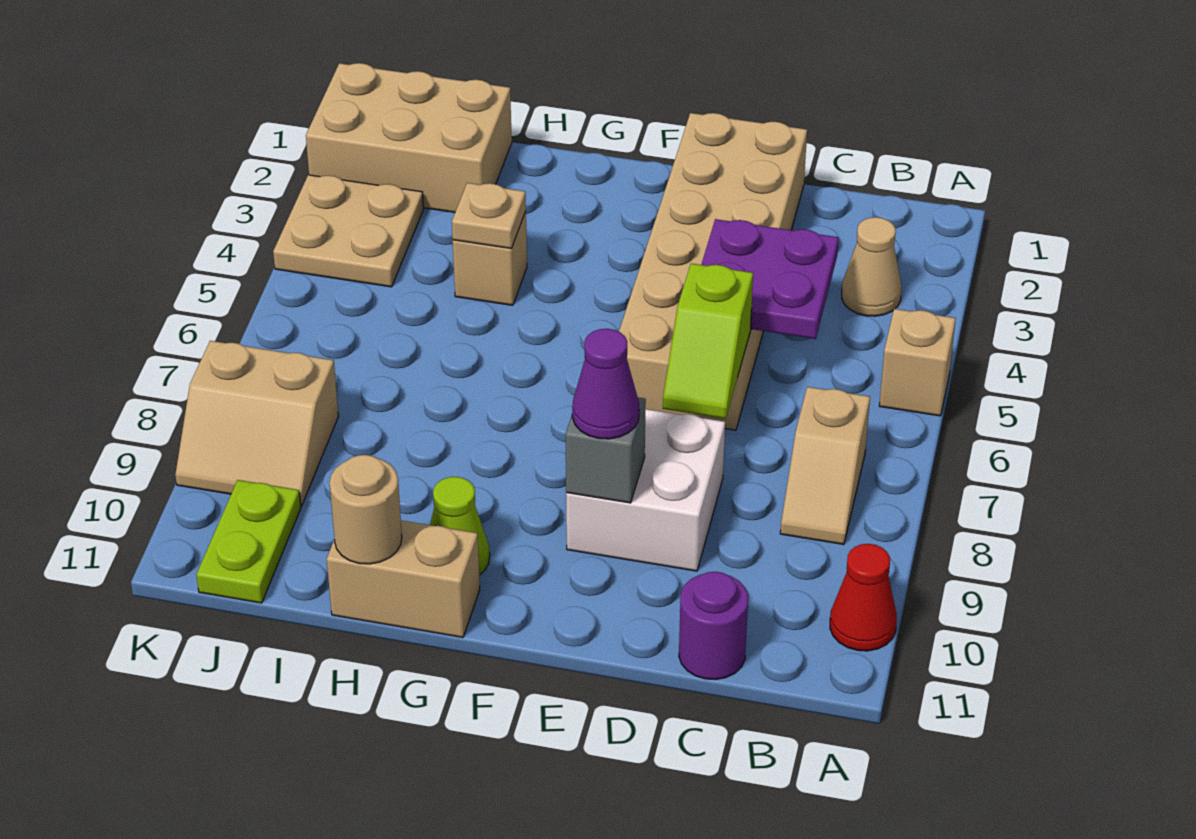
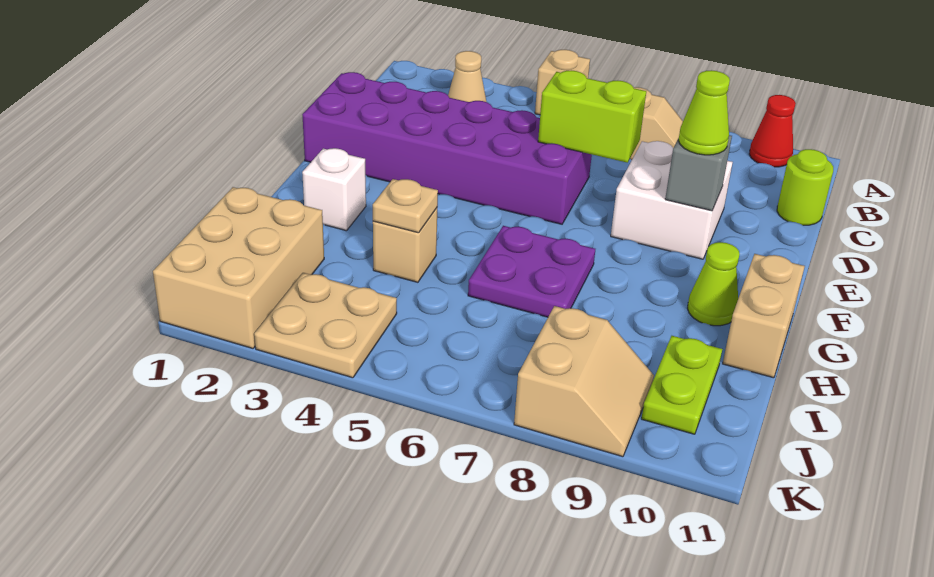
purple 2x2 plate [701,219,839,339] -> purple 2x2 plate moved to [468,226,595,317]
purple 1x1 round brick [679,572,748,680] -> lime 1x1 round brick [777,149,833,225]
tan 2x6 brick [619,113,807,430] -> purple 2x6 brick [302,72,592,224]
lime 1x2 slope [663,264,753,419] -> lime 1x2 brick [538,71,646,163]
purple 1x1 cone [572,329,639,439] -> lime 1x1 cone [678,70,730,155]
none -> white 1x1 brick [302,148,366,231]
tan 1x1 round brick [330,455,402,564] -> none
lime 1x2 plate [196,480,301,603] -> lime 1x2 plate turned to [641,336,722,434]

